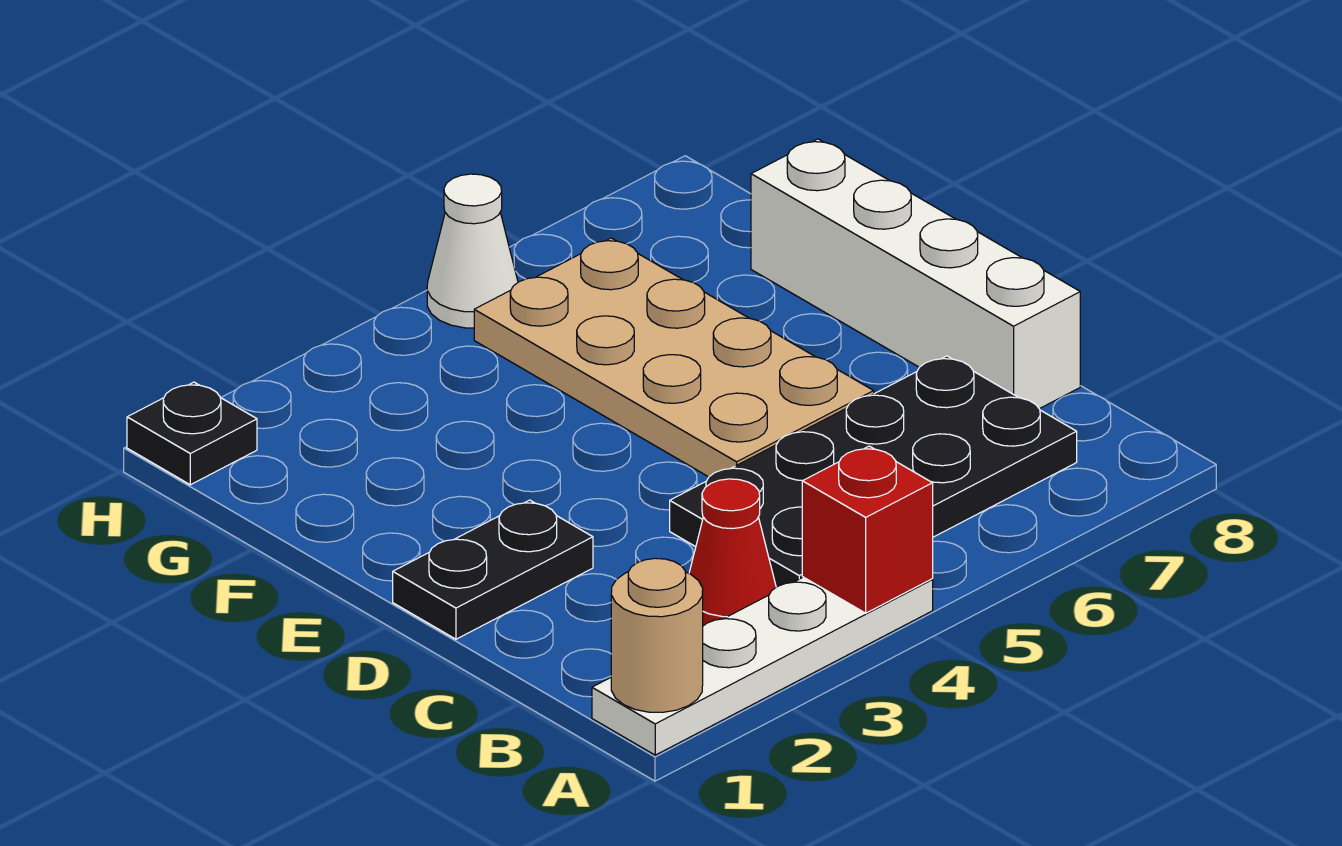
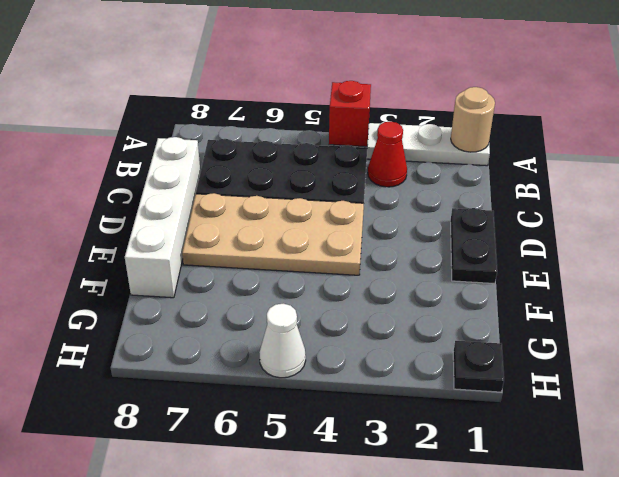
black 1x2 plate [393,500,593,639] -> black 1x2 plate turned to [451,208,497,284]
tan 2x4 plate [474,238,874,477] -> tan 2x4 plate turned to [182,193,364,275]

